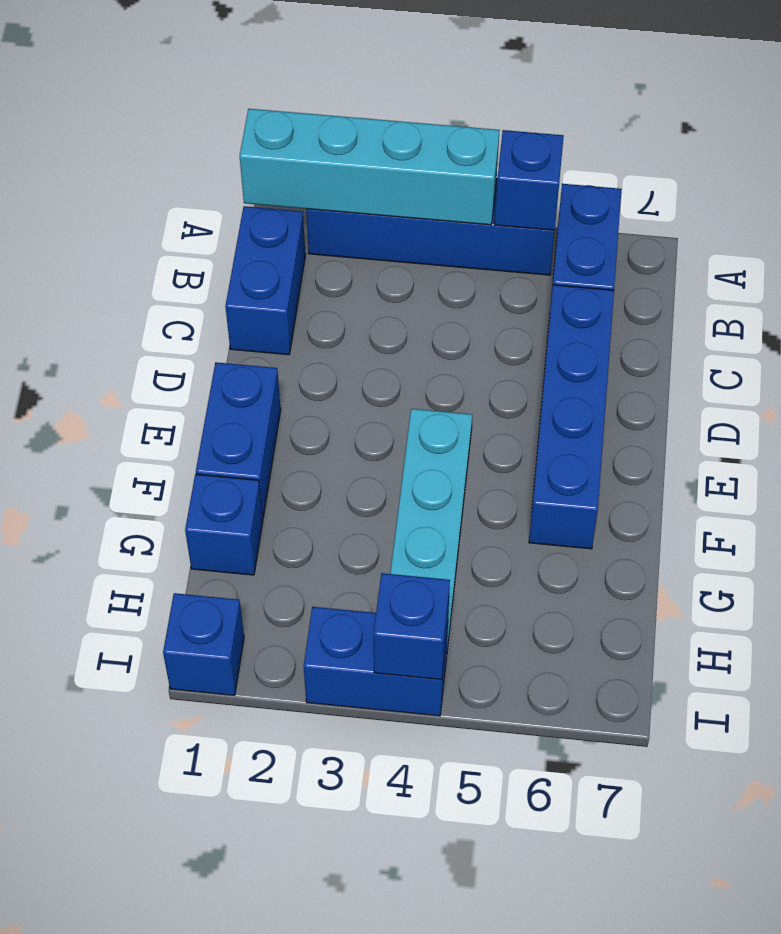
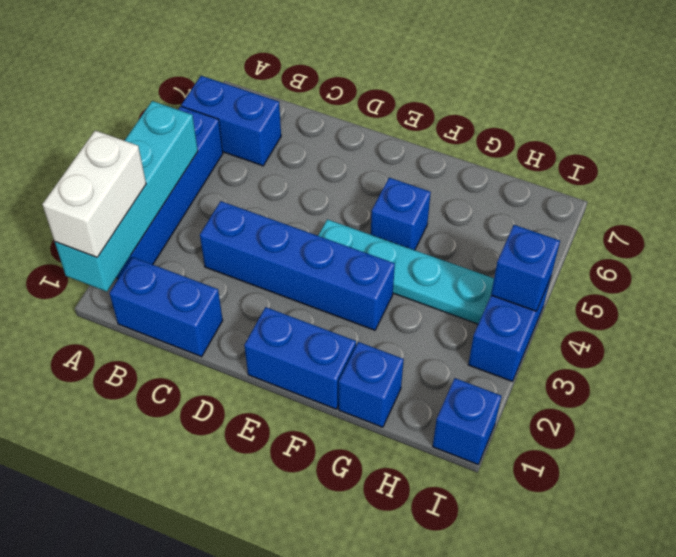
none -> white 1x2 brick [43,131,146,257]
blue 1x1 brick [495,130,564,230] -> blue 1x1 brick moved to [371,178,431,250]
blue 1x4 brick [529,285,614,549] -> blue 1x4 brick moved to [200,201,395,330]

